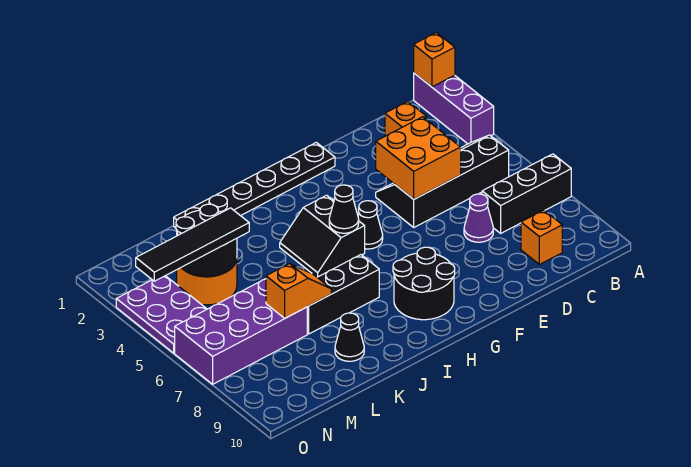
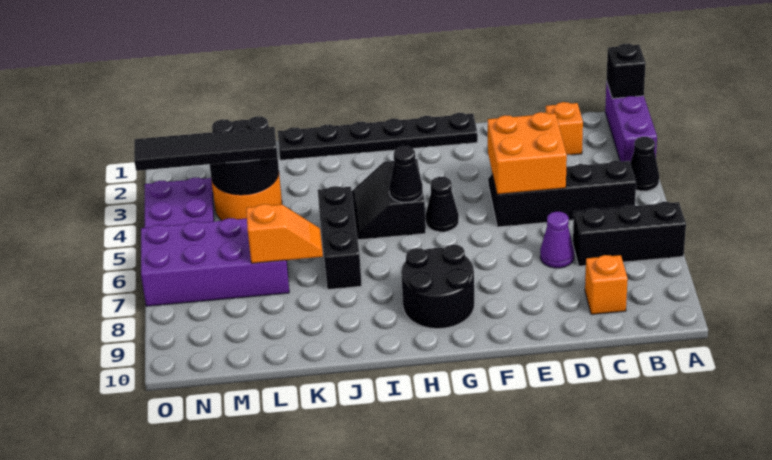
orange 1x1 brick [414,32,455,87] -> black 1x1 brick [607,44,646,98]
black 1x3 brick [307,255,379,334] -> black 1x3 brick turned to [318,186,362,289]
black 1x1 cone [335,313,364,361] -> black 1x1 cone moved to [630,137,659,191]

